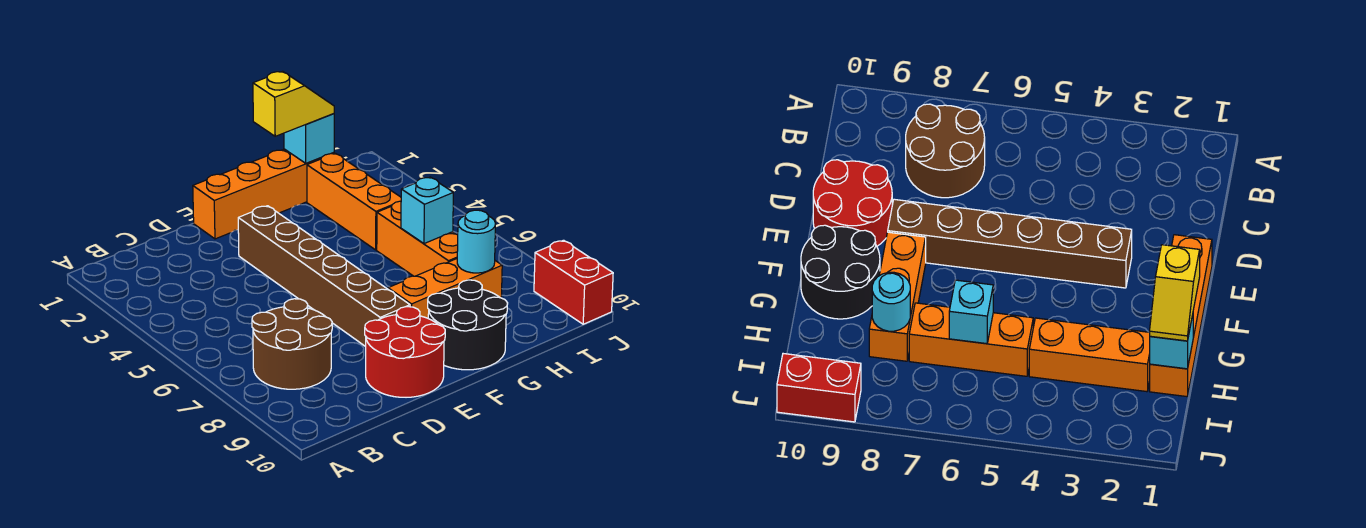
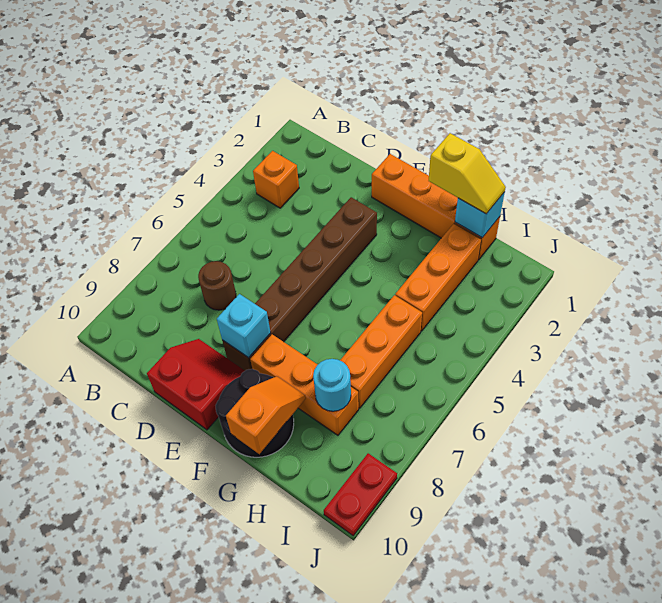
none -> orange 1x1 brick [253,151,299,208]
brown 2x2 round brick [252,299,332,389] -> brown 1x1 round brick [198,261,236,310]
red 2x2 round brick [365,307,445,397] -> red 2x2 slope [147,339,245,430]
none -> orange 1x2 slope [226,376,306,454]
cyan 1x1 brick [401,177,453,244] -> cyan 1x1 brick moved to [217,294,271,358]
red 1x2 brick [534,240,613,324] -> red 1x2 plate [324,453,397,536]

